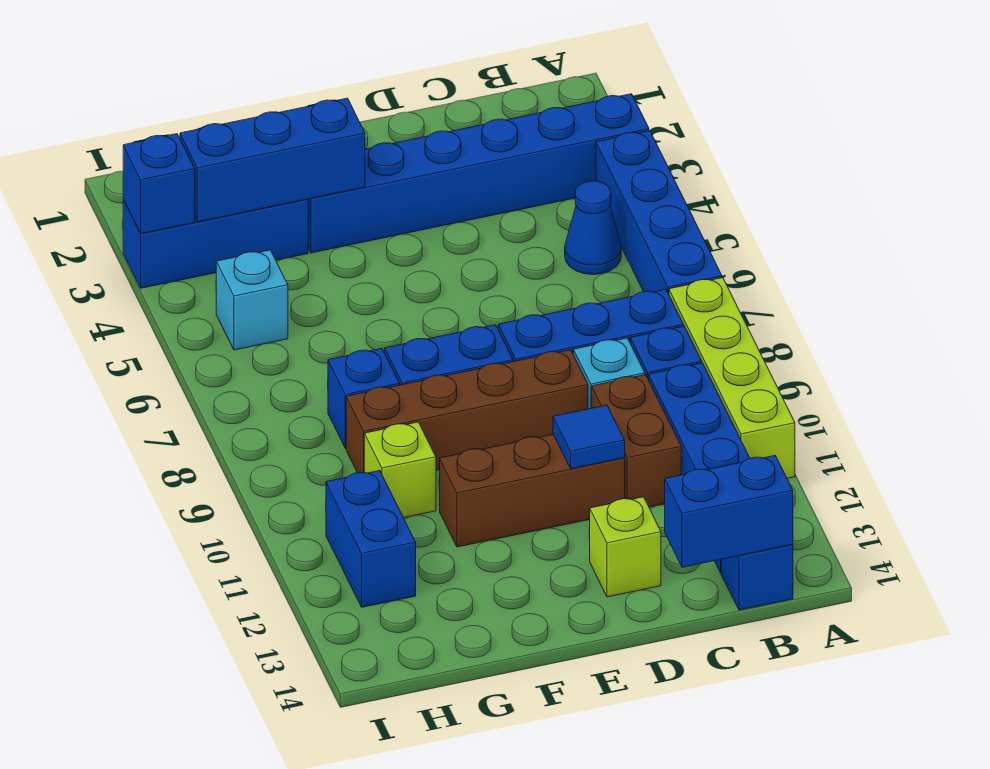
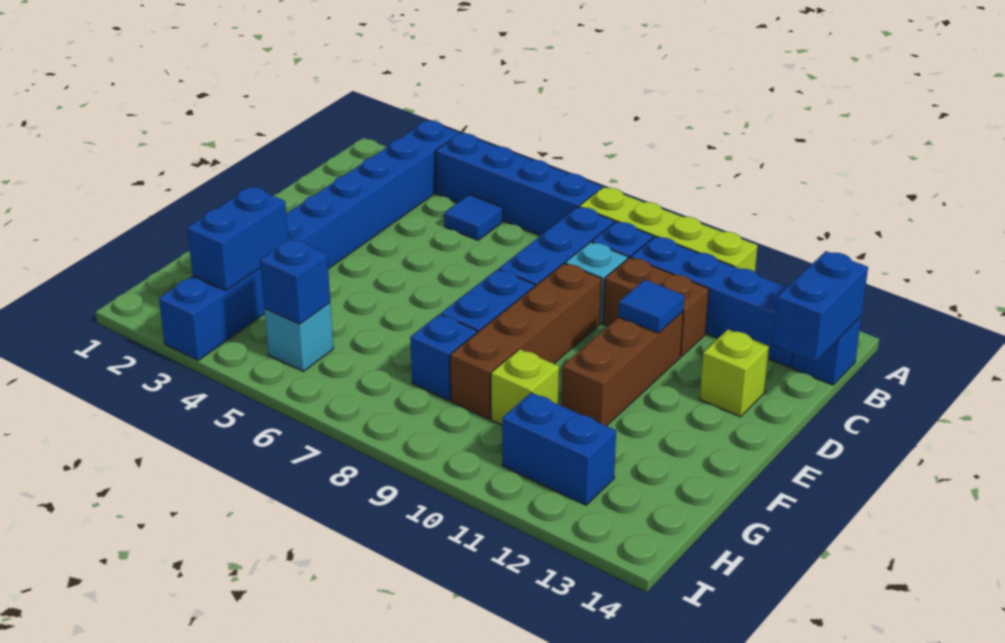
blue 1x1 cone [565,181,621,275] -> blue 1x1 tile [444,195,503,240]
blue 1x3 brick [180,98,365,222] -> blue 1x2 brick [187,187,288,290]
blue 1x1 brick [123,134,195,234] -> blue 1x1 brick moved to [260,239,330,324]

